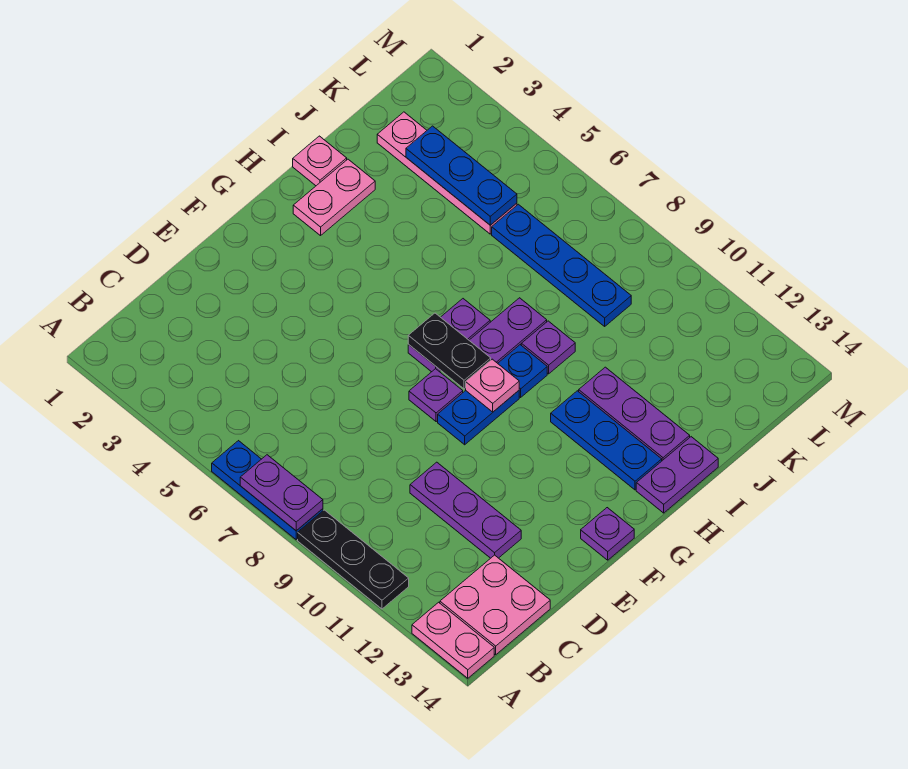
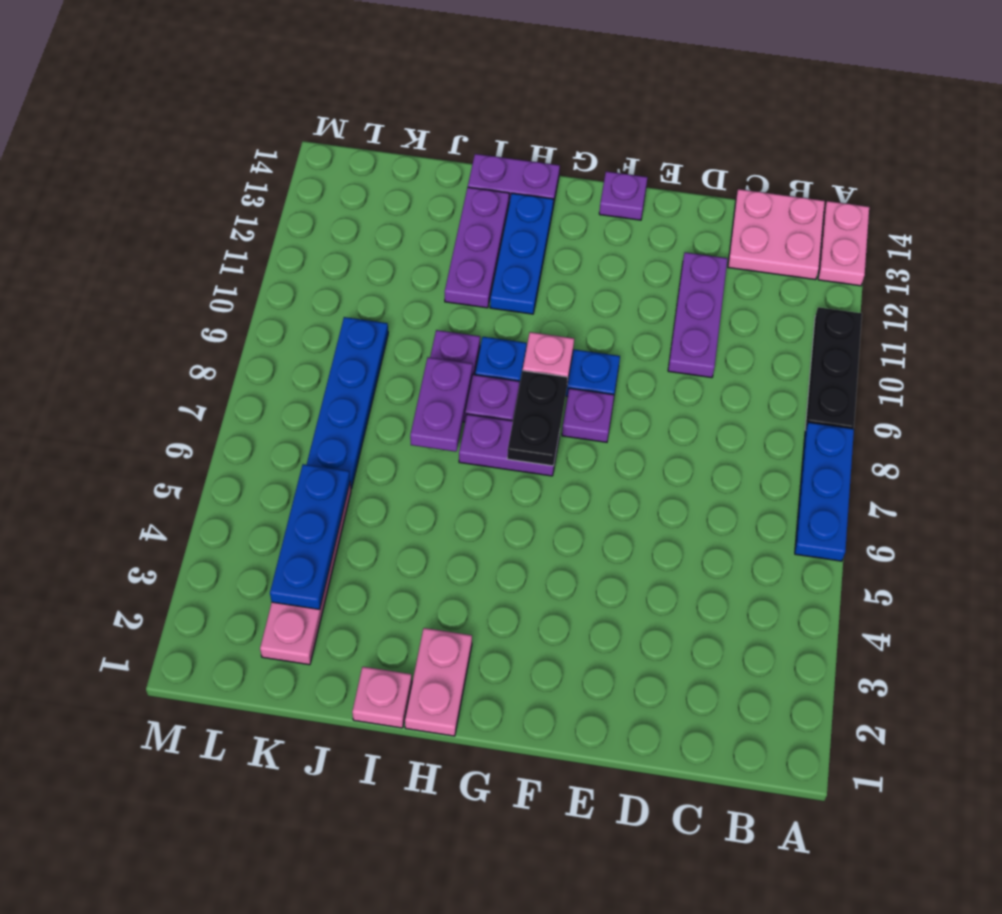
purple 1x2 plate [240,455,323,531] -> purple 1x2 plate moved to [410,357,473,452]
pink 1x2 plate [293,159,375,236] -> pink 1x2 plate turned to [405,628,472,736]

